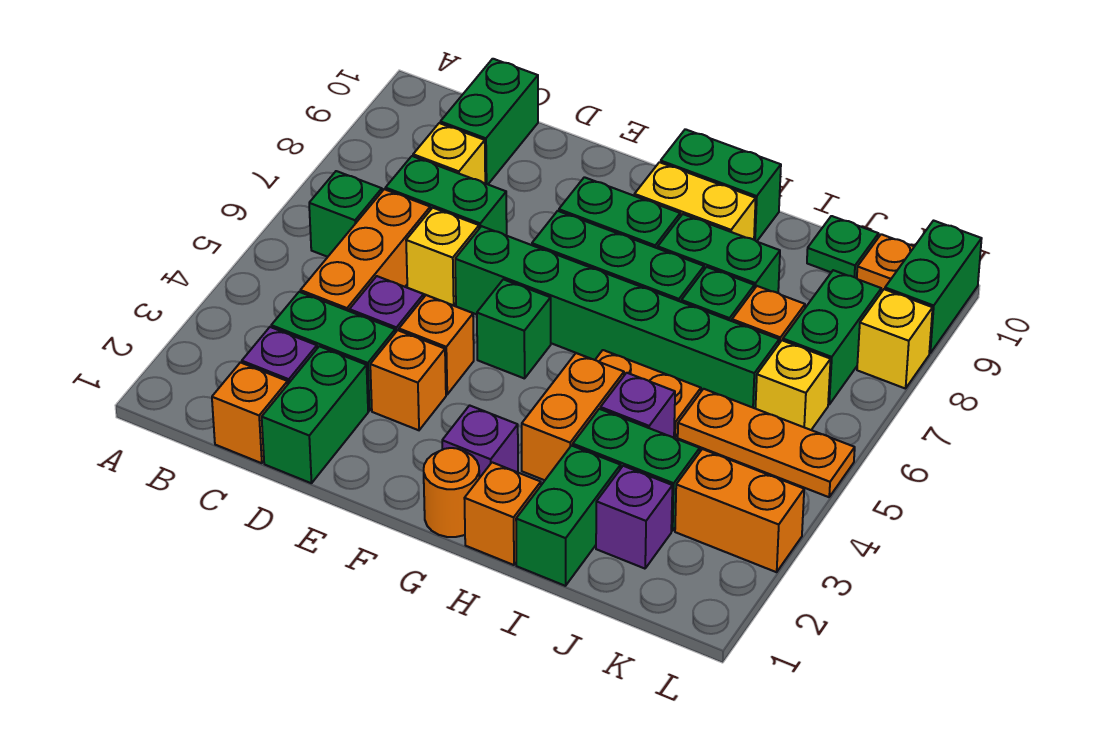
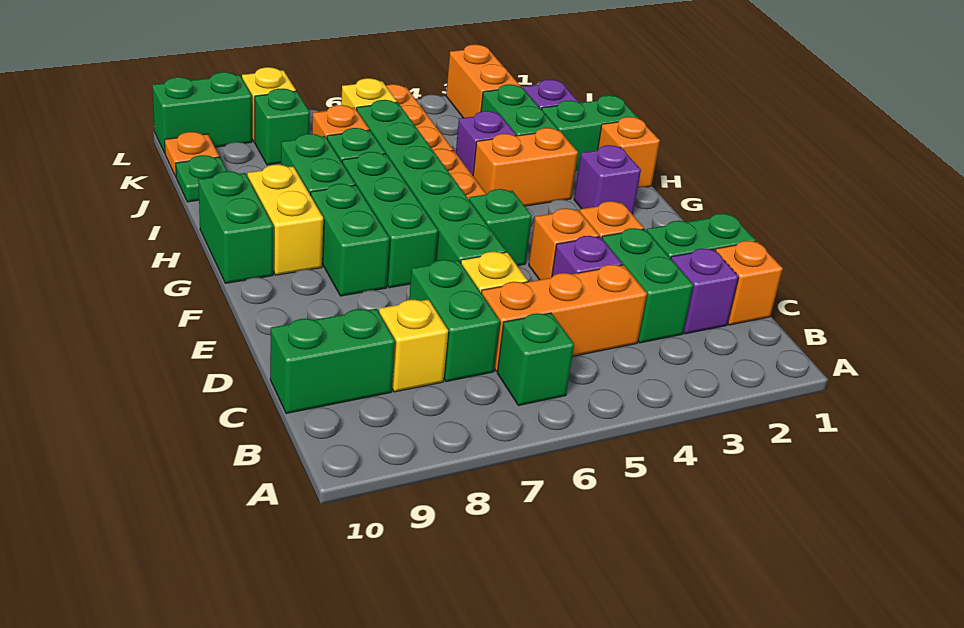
orange 1x1 round brick [424,448,479,537] -> none
green 1x2 brick [783,270,881,405] -> green 1x1 brick [255,89,310,165]

